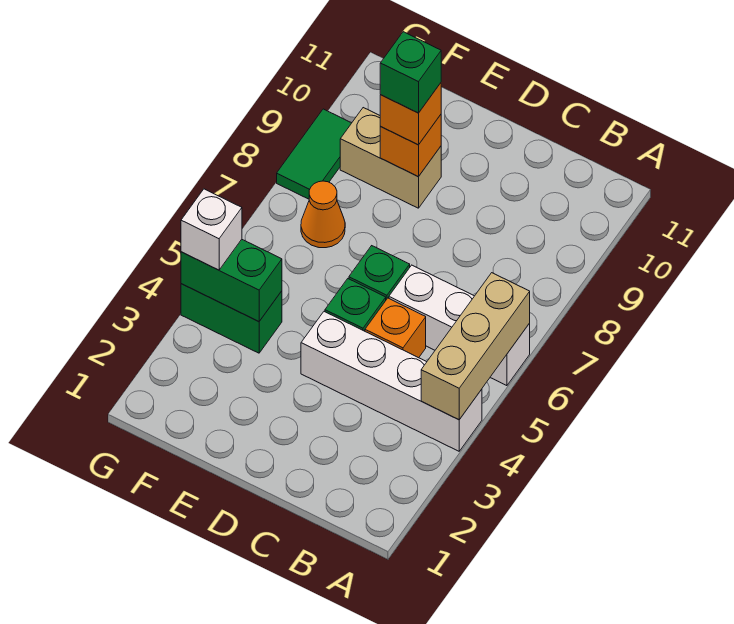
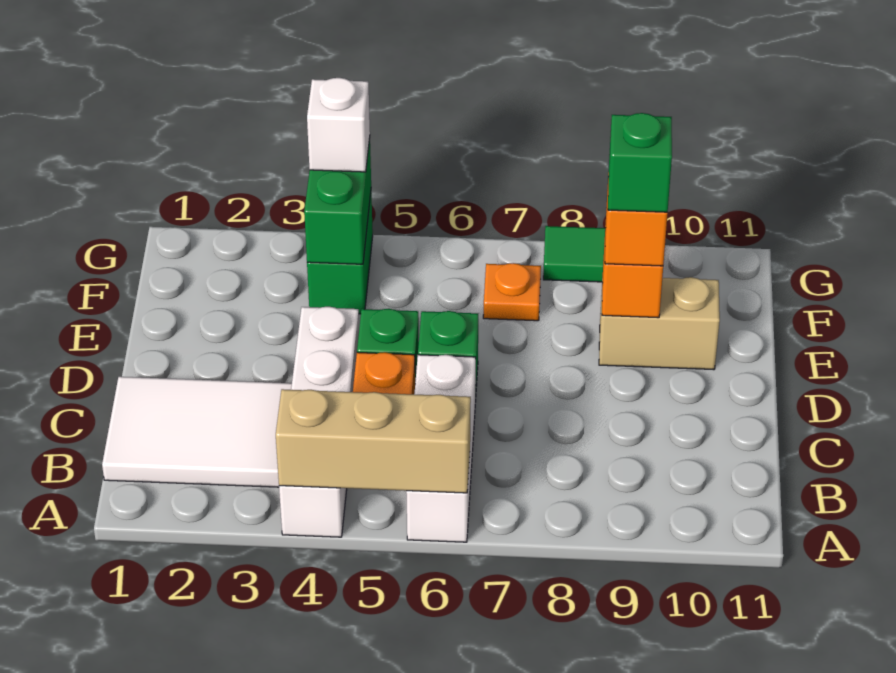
none -> white 2x3 tile [102,377,292,487]
tan 1x2 brick [340,108,441,208] -> tan 1x2 brick turned to [599,277,720,370]
orange 1x1 cone [301,181,345,248] -> orange 1x1 plate [483,263,541,321]

